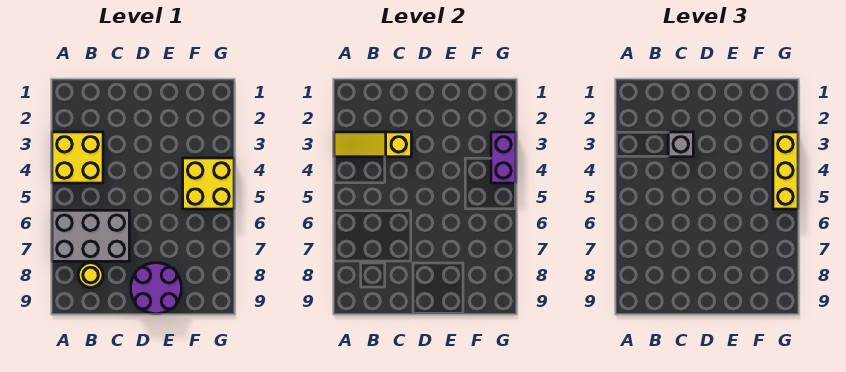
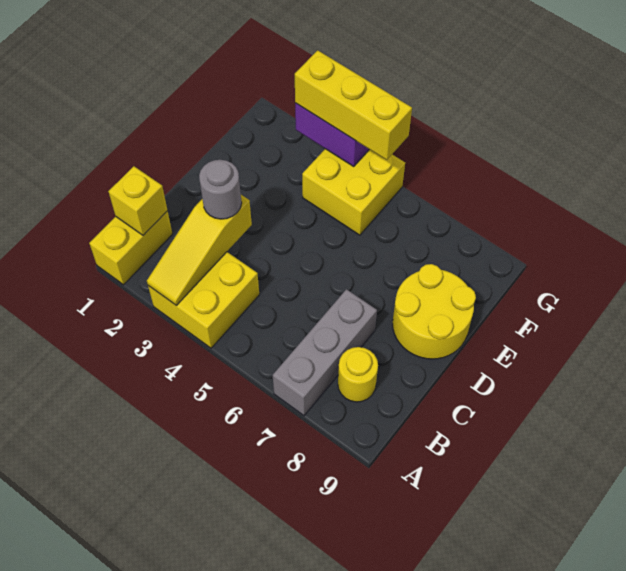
none -> yellow 1x2 brick [89,211,172,285]
grey 2x3 brick [52,210,129,261] -> grey 1x3 brick [273,289,377,416]
none -> yellow 1x1 brick [108,166,168,235]
grey 1x1 brick [668,132,693,157] -> grey 1x1 round brick [199,160,242,219]
purple 2x2 round brick [131,263,182,314] -> yellow 2x2 round brick [393,264,476,359]

